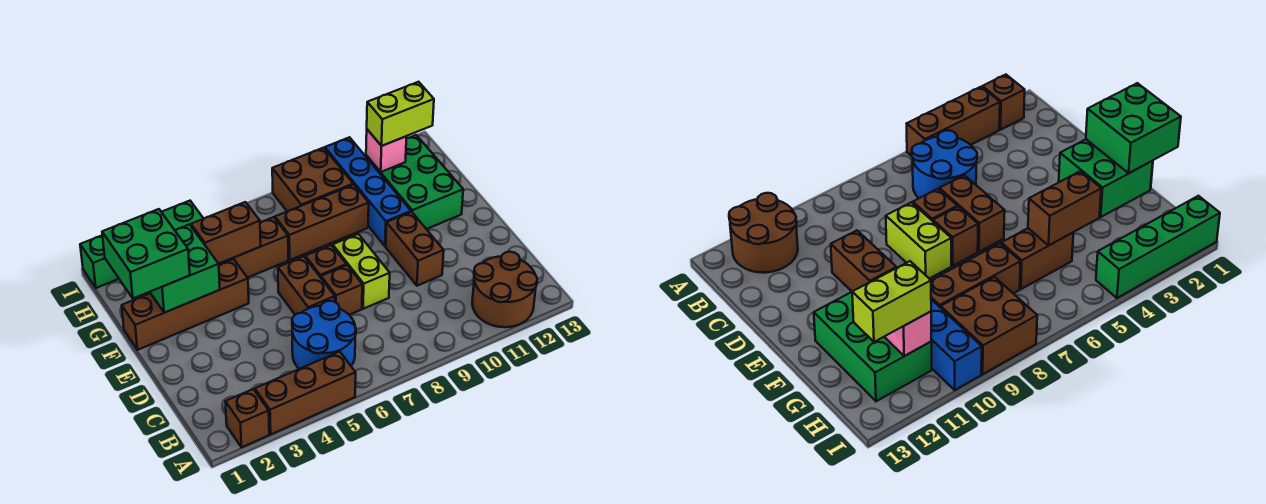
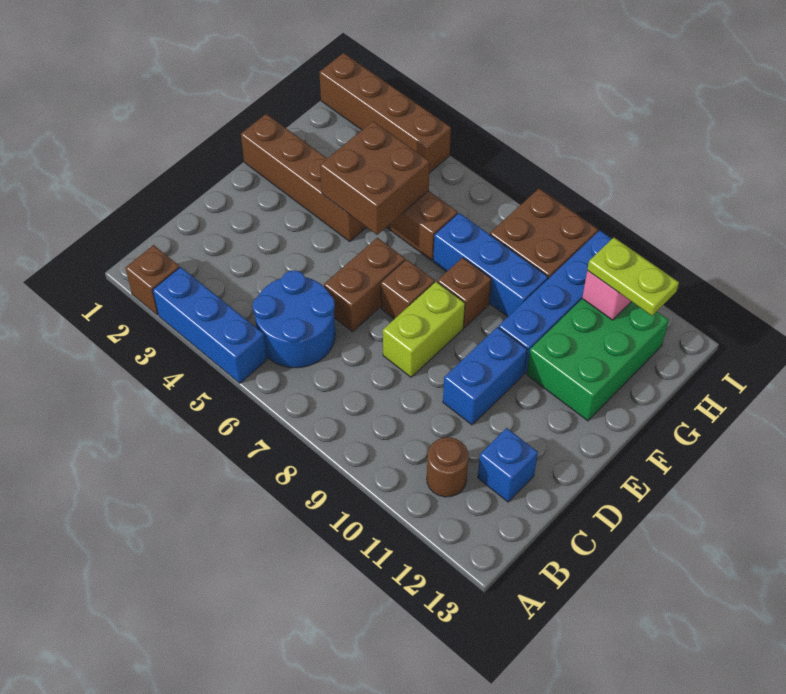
brown 1x3 brick [255,352,356,434] -> blue 1x3 brick [153,267,267,383]
brown 2x2 round brick [472,252,537,327] -> brown 1x1 round brick [427,437,469,497]
none -> blue 1x1 brick [478,428,538,502]
brown 1x1 brick [321,265,362,315] -> brown 1x1 brick moved to [437,258,491,328]
brown 1x2 brick [386,212,444,286] -> blue 1x2 brick [443,327,527,425]
green 2x2 brick [102,209,190,298] -> none
green 2x2 brick [150,224,220,313] -> none
brown 1x2 brick [191,202,261,264] -> brown 2x2 brick [320,121,430,235]
brown 1x3 brick [275,185,369,260] -> blue 1x3 brick [433,213,548,317]
lime 1x2 brick [367,82,434,146] -> lime 1x2 plate [587,238,679,316]
green 1x4 brick [80,201,204,288] -> brown 1x4 brick [319,53,451,173]

